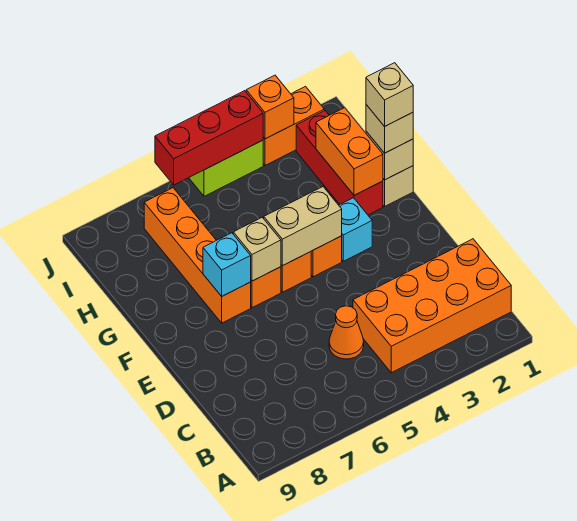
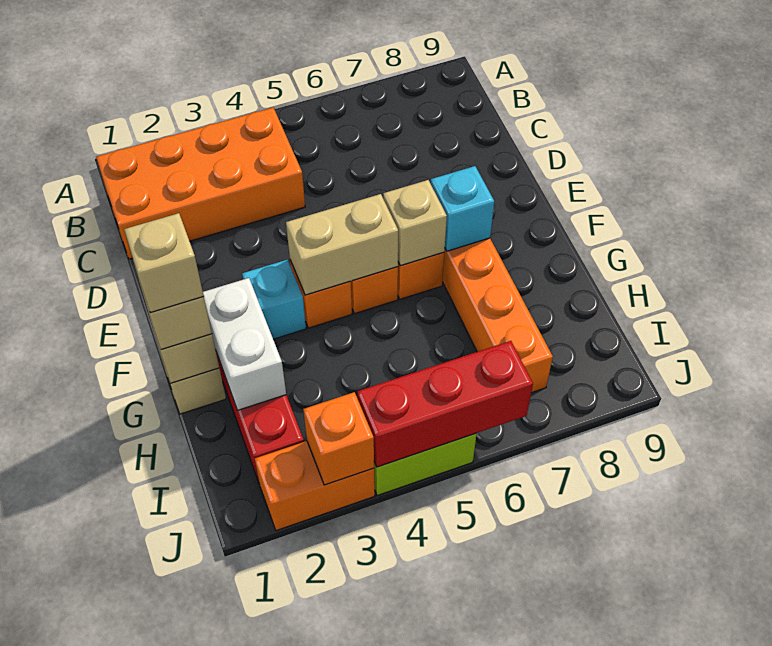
orange 1x1 cone [329,306,364,359] -> none
orange 1x2 brick [316,108,383,195] -> white 1x2 brick [203,278,286,411]

